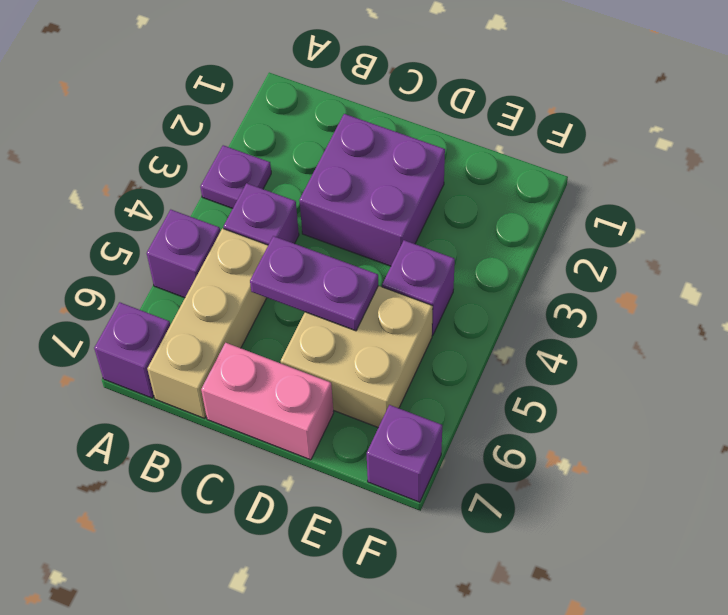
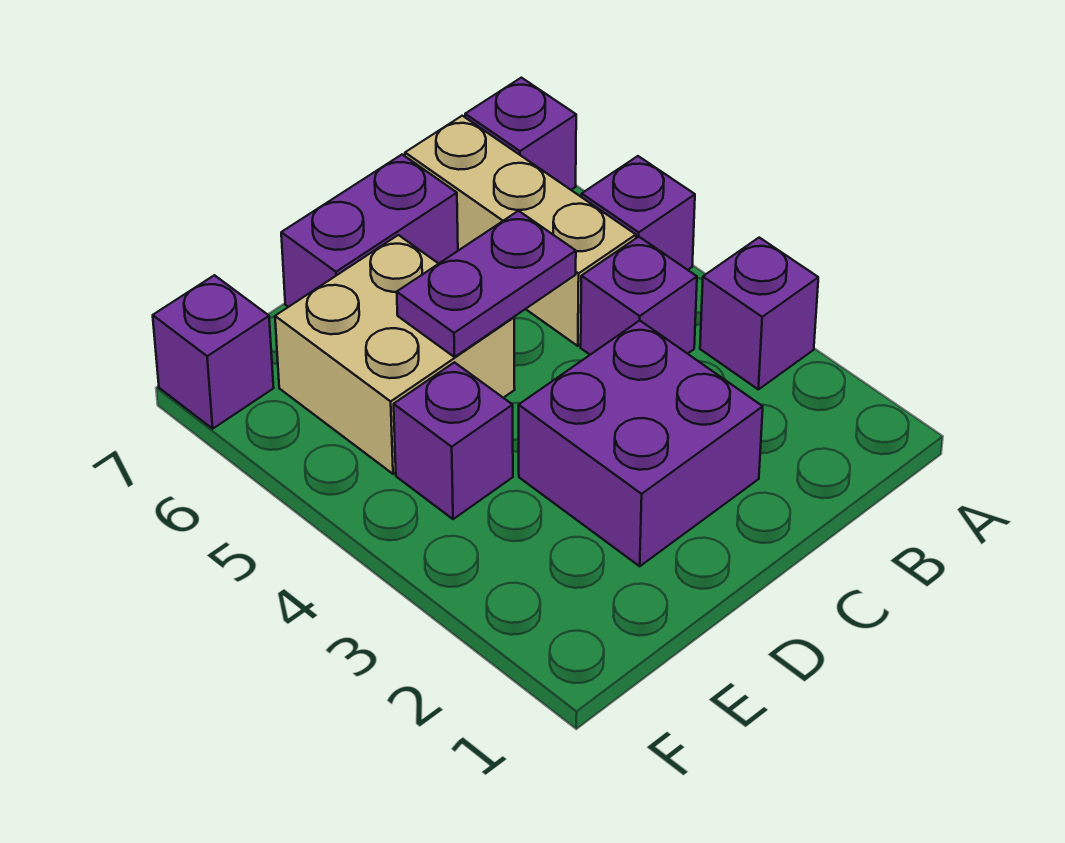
purple 1x1 plate [200,145,271,208] -> purple 1x1 brick [700,238,818,389]
pink 1x2 brick [201,343,334,460] -> purple 1x2 brick [281,155,458,307]

